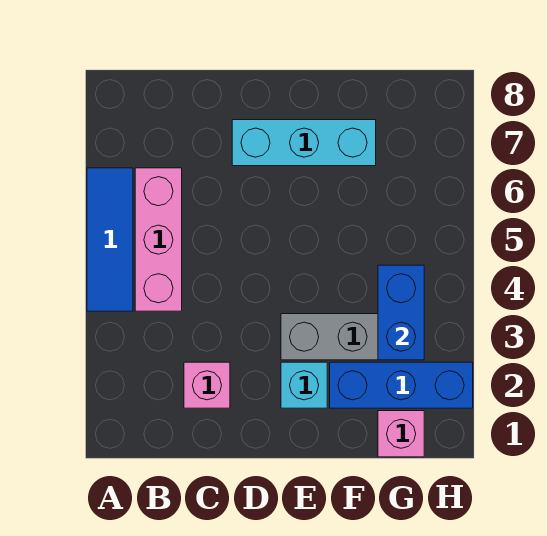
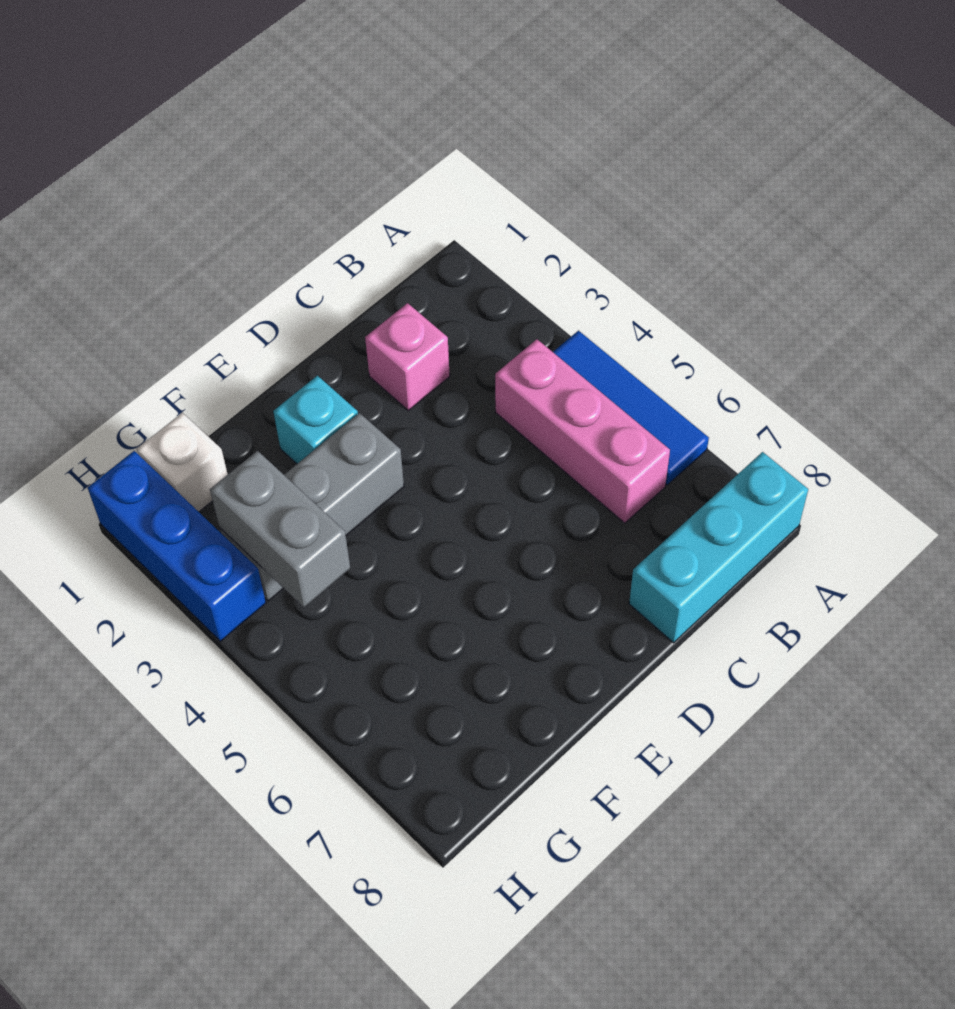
cyan 1x3 brick [232,120,376,166] -> cyan 1x3 brick moved to [629,452,808,643]
blue 1x3 brick [330,362,473,408] -> blue 1x3 brick turned to [88,451,266,641]
pink 1x1 brick [378,411,424,457] -> white 1x1 brick [137,413,228,512]
blue 1x2 brick [378,265,424,360] -> grey 1x2 brick [210,451,350,607]

